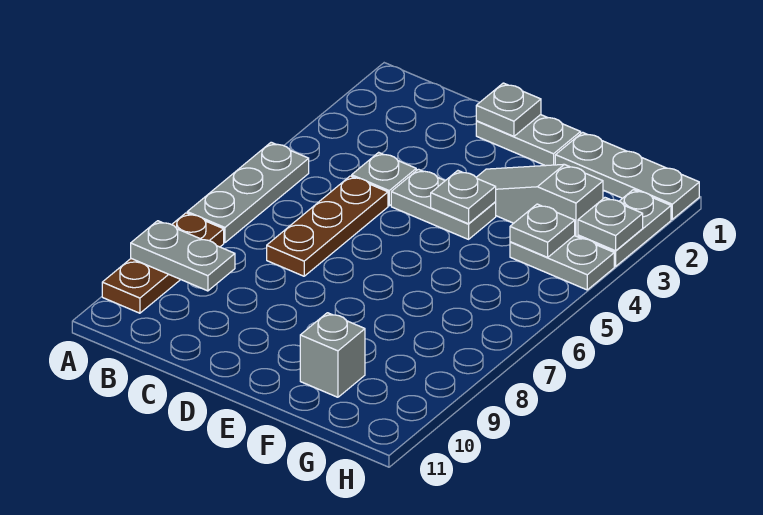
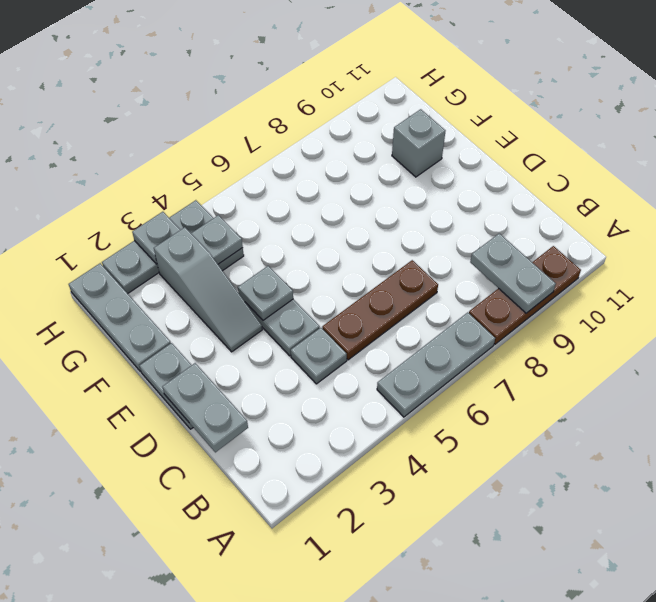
grey 1x1 plate [476,83,541,136] -> grey 1x2 plate [162,363,248,452]

